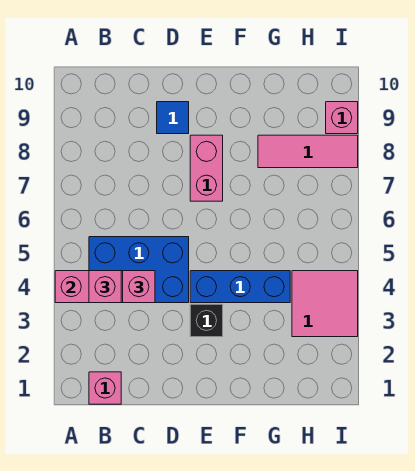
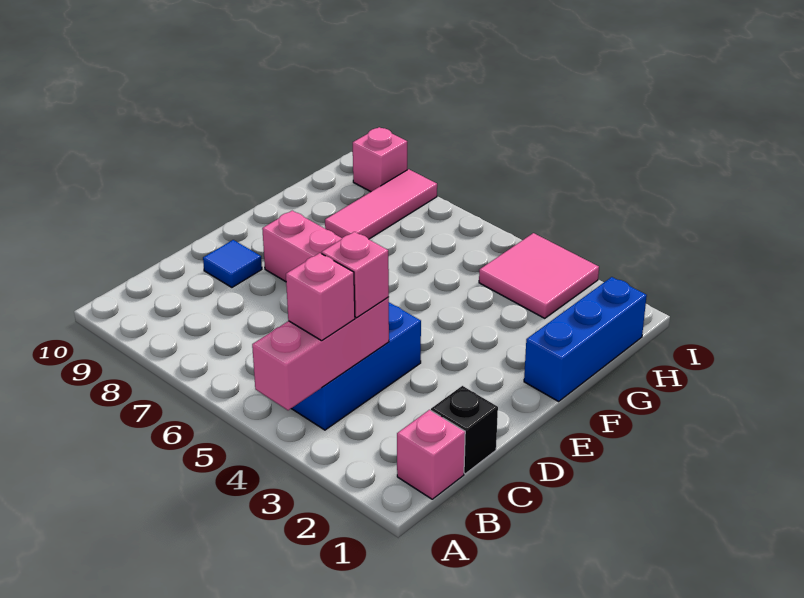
black 1x1 brick [190,304,223,337] -> black 1x1 brick moved to [431,386,498,474]
blue 1x3 brick [190,271,290,303] -> blue 1x3 brick moved to [524,277,647,401]

